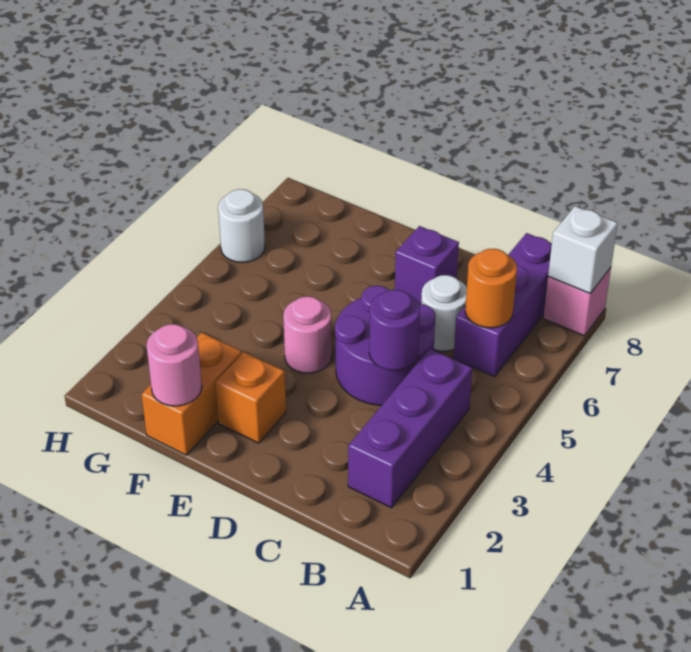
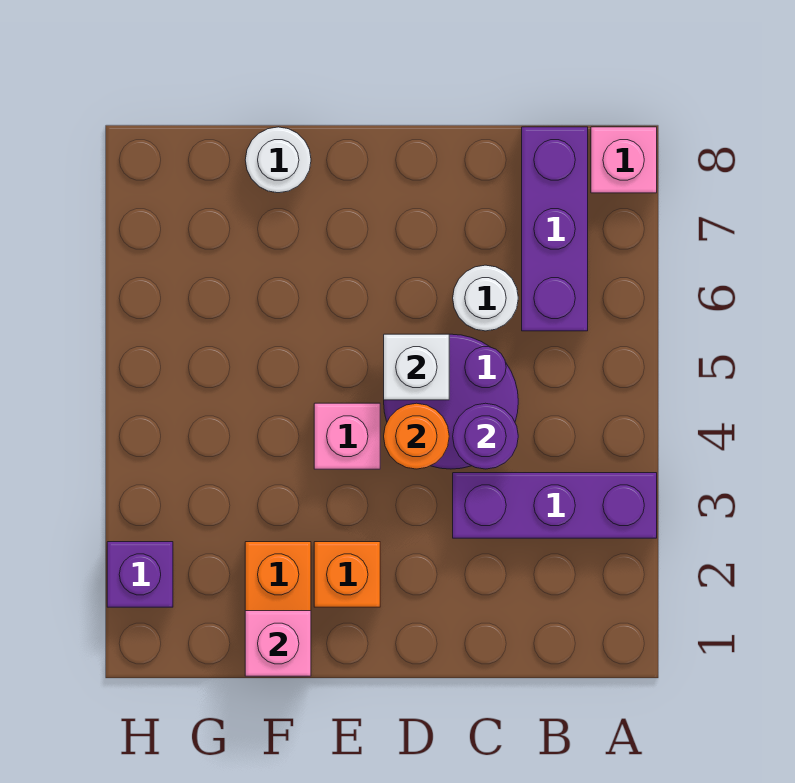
white 1x1 brick [548,206,618,293] -> white 1x1 brick moved to [384,334,449,400]
purple 1x3 brick [348,349,472,508] -> purple 1x3 brick turned to [453,473,657,538]
orange 1x1 round brick [465,249,517,328] -> orange 1x1 round brick moved to [384,403,449,469]
purple 1x1 brick [395,226,459,304] -> purple 1x1 brick moved to [107,542,173,607]
pink 1x1 round brick [283,296,332,373] -> pink 1x1 brick [314,403,380,469]
pink 1x1 round brick [147,324,202,406] -> pink 1x1 brick [245,611,311,676]
white 1x1 round brick [218,189,265,262] -> white 1x1 round brick moved to [245,127,311,193]

